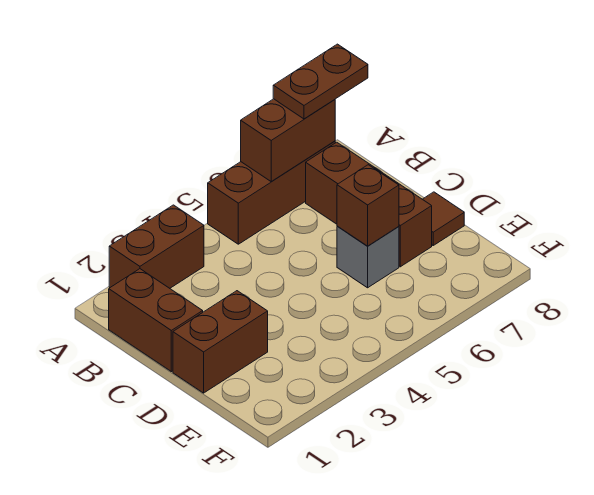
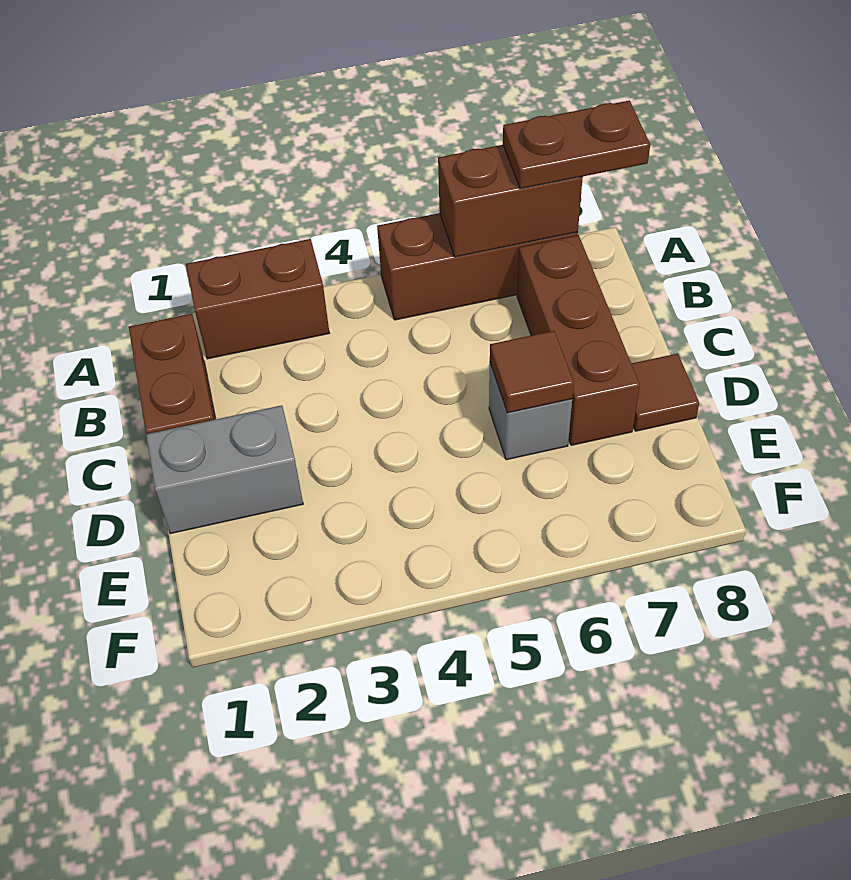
brown 1x2 brick [173,291,268,393] -> grey 1x2 brick [146,405,303,534]
brown 1x1 brick [337,165,399,246] -> brown 1x1 tile [490,331,574,413]

